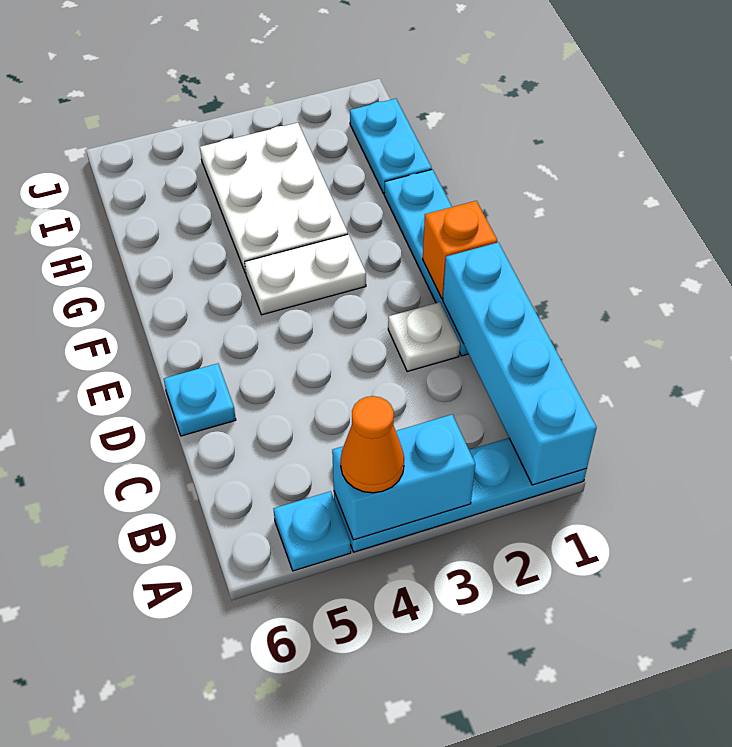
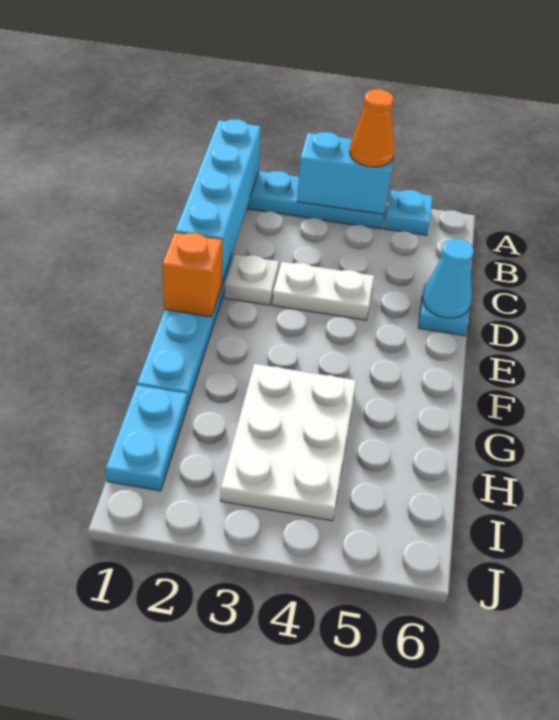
none -> cyan 1x1 cone [423,239,474,318]
white 1x2 plate [245,234,366,315] -> white 1x2 plate moved to [272,262,374,320]

